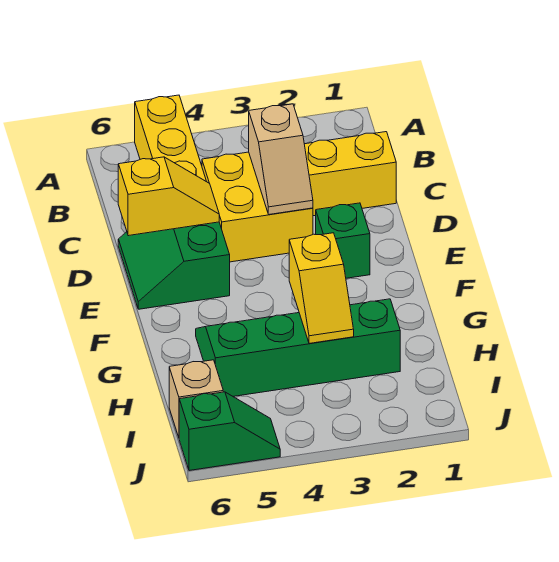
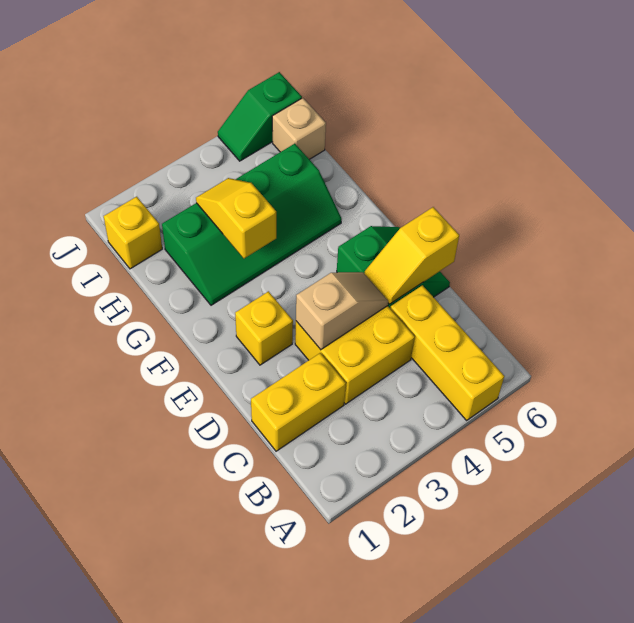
tan 1x2 slope [249,104,313,214] -> tan 1x2 slope turned to [296,272,388,350]
green 1x1 brick [316,203,370,278] -> yellow 1x1 brick [235,291,293,365]
none -> yellow 1x1 brick [104,197,162,269]

